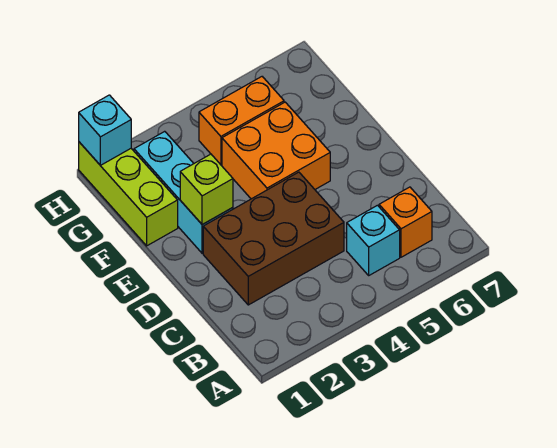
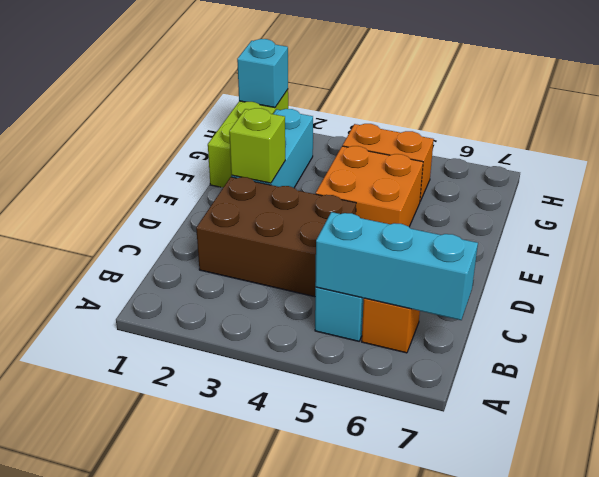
none -> cyan 1x3 brick [315,212,478,320]

